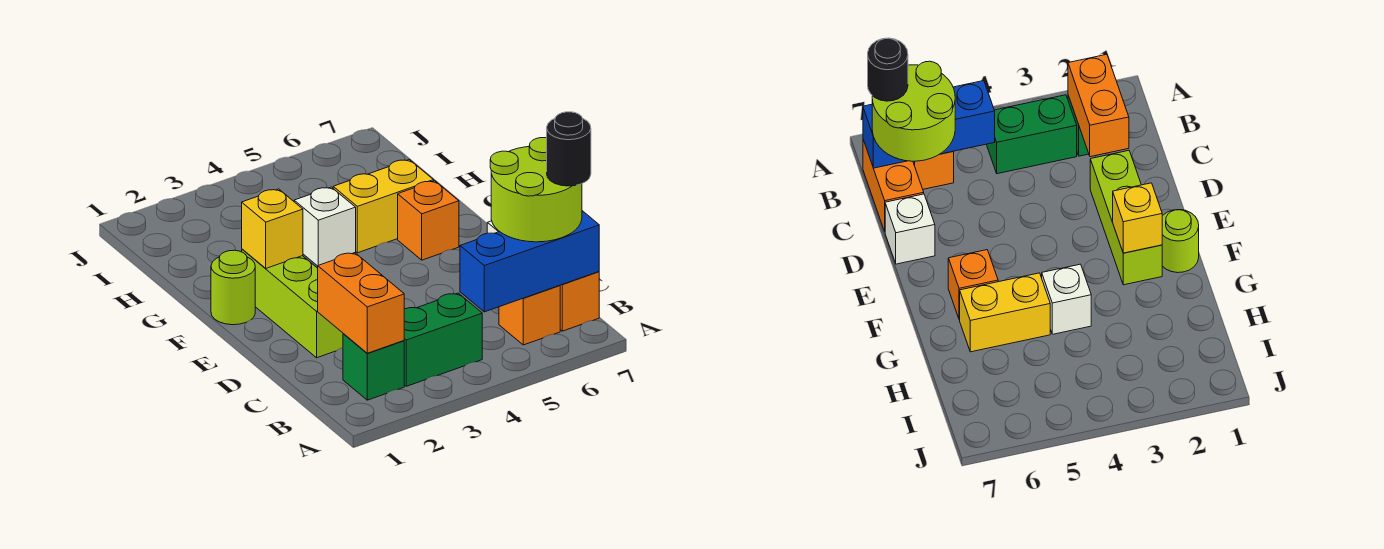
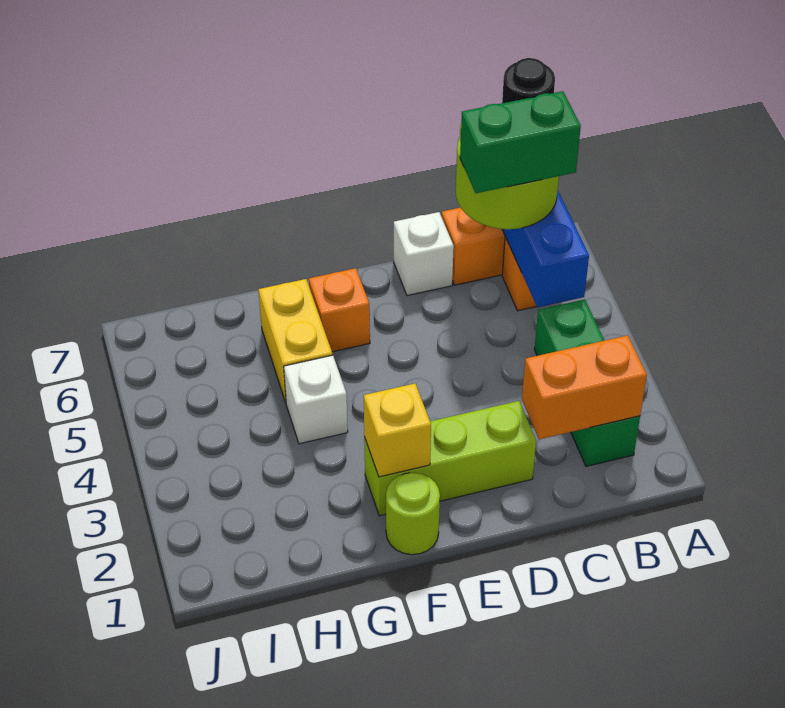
none -> green 1x2 brick [460,91,581,193]

